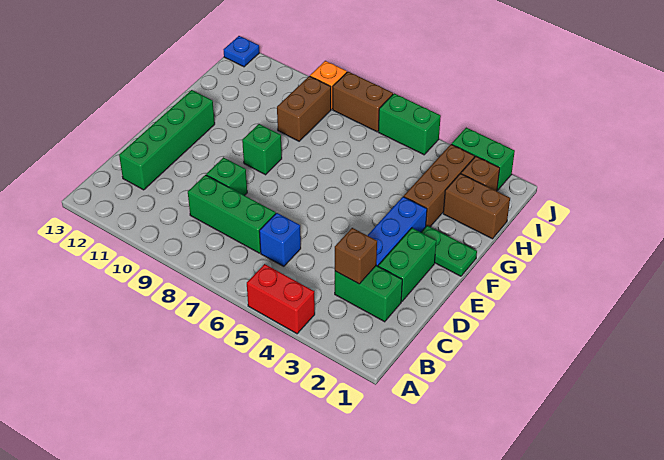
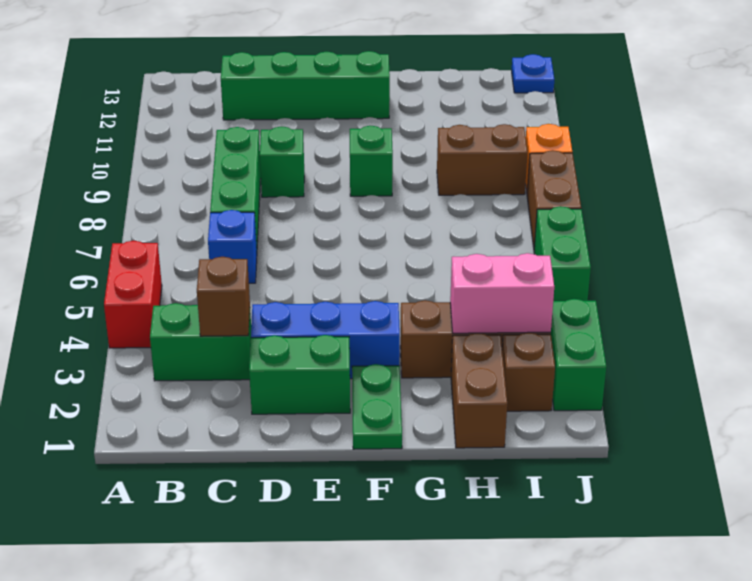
green 1x2 brick [335,266,402,322] -> green 1x2 brick turned to [150,303,251,381]
none -> pink 1x2 brick [450,253,554,333]

